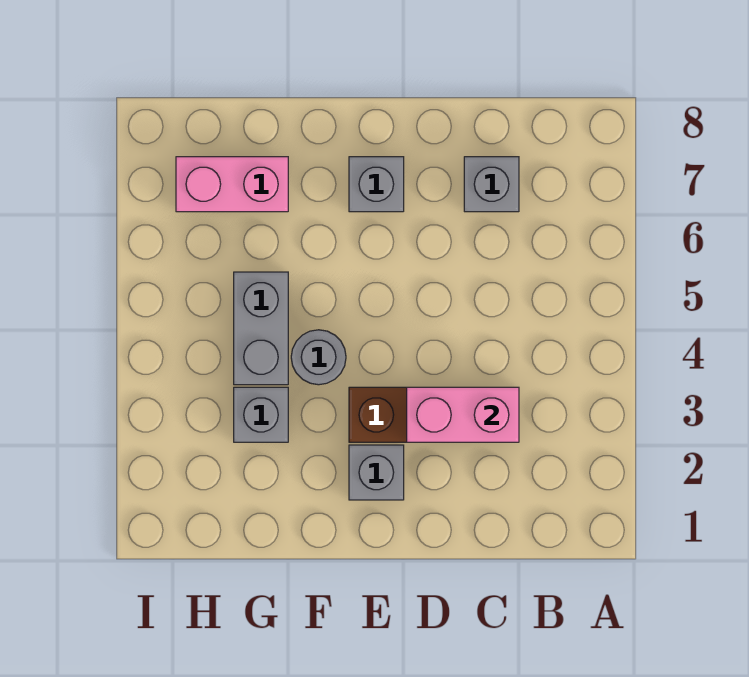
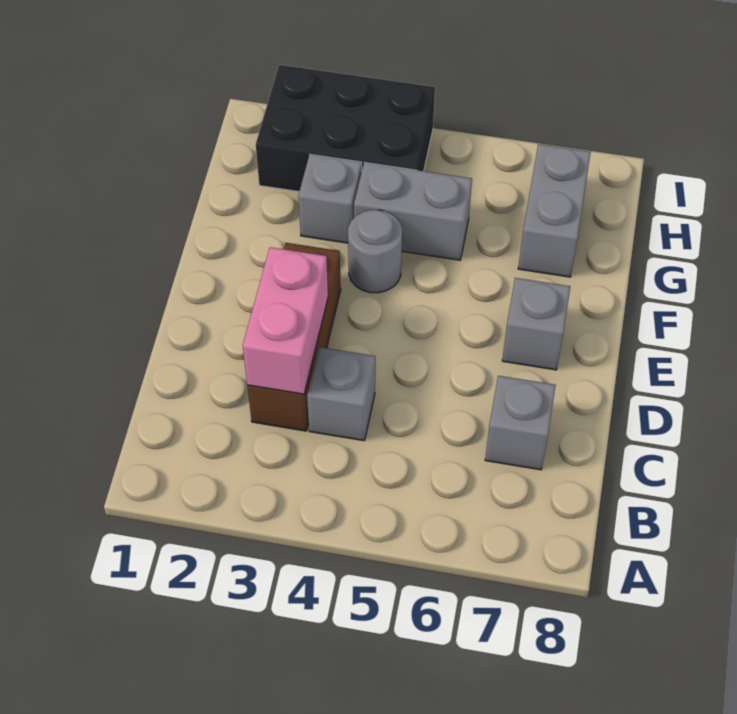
grey 1x1 brick [349,445,404,500] -> grey 1x1 brick moved to [307,347,375,441]
pink 1x2 brick [176,157,288,212] -> grey 1x2 brick [518,144,591,277]
none -> black 2x3 brick [256,65,435,191]

